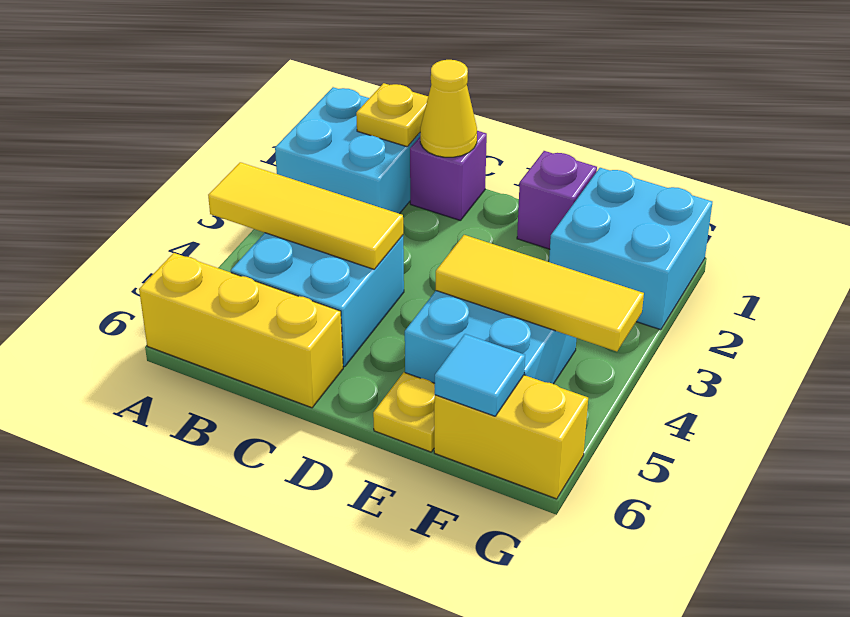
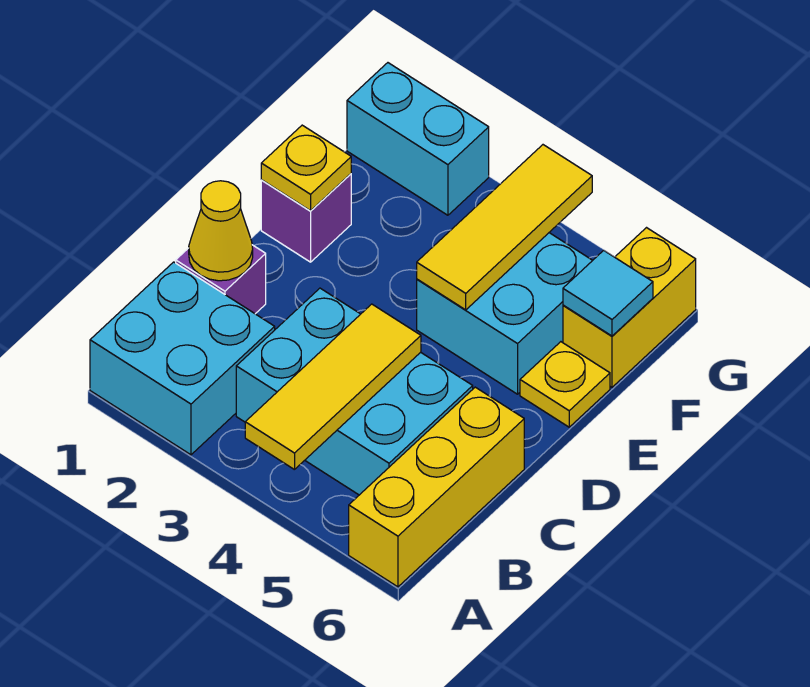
yellow 1x1 plate [356,83,428,147] -> yellow 1x1 plate moved to [261,125,351,211]
cyan 2x2 brick [231,233,404,367] -> cyan 2x3 brick [236,288,473,495]
cyan 2x2 brick [549,168,712,330] -> cyan 1x2 brick [347,63,489,215]

